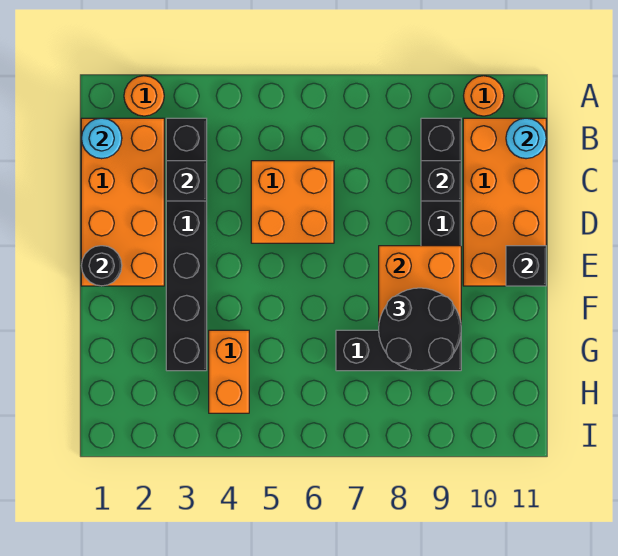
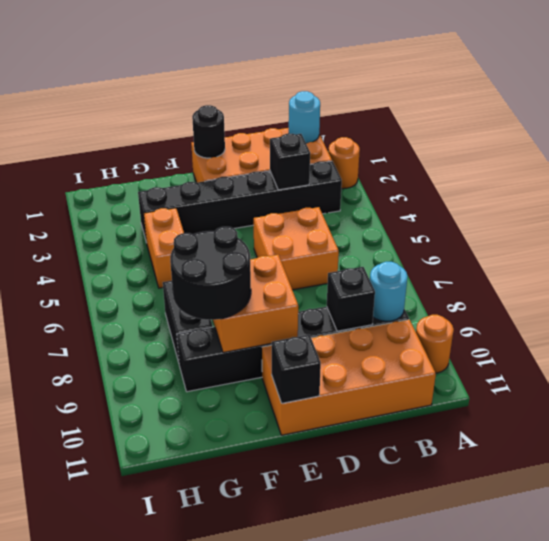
cyan 1x1 round brick [506,118,546,159] -> cyan 1x1 round brick moved to [370,262,408,322]
orange 1x2 brick [209,330,249,413] -> orange 1x2 brick turned to [144,208,184,288]

